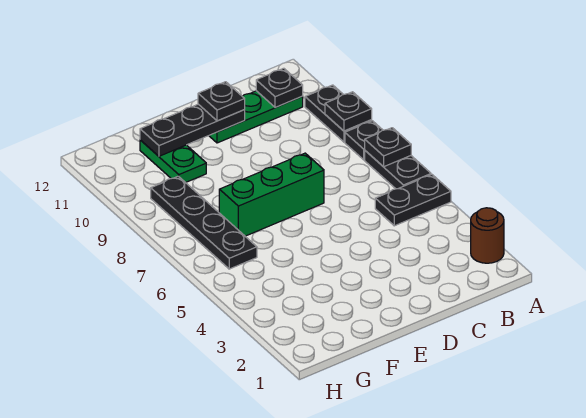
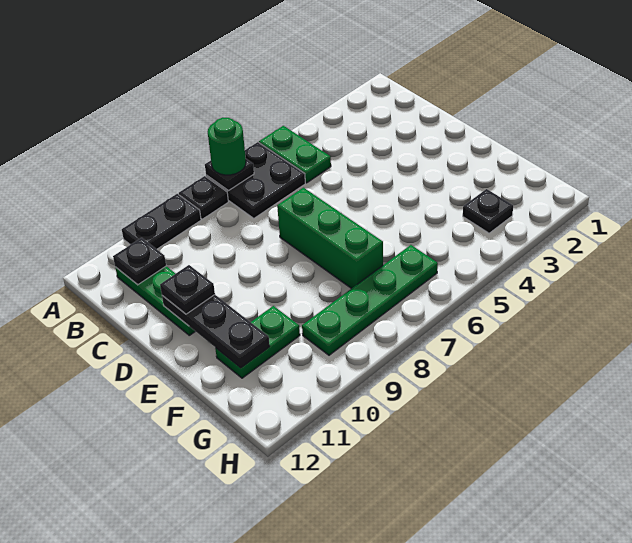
brown 1x1 round brick [471,208,504,263] -> none
black 1x2 plate [375,175,451,226] -> green 1x2 plate [259,126,331,183]
black 1x2 plate [365,151,431,189] -> black 2x2 plate [206,142,305,218]
none -> green 1x1 round brick [208,118,246,175]
black 1x1 plate [325,92,372,131] -> black 1x1 plate moved to [463,189,513,233]
black 1x4 plate [151,176,257,269] -> green 1x4 plate [302,245,438,355]

